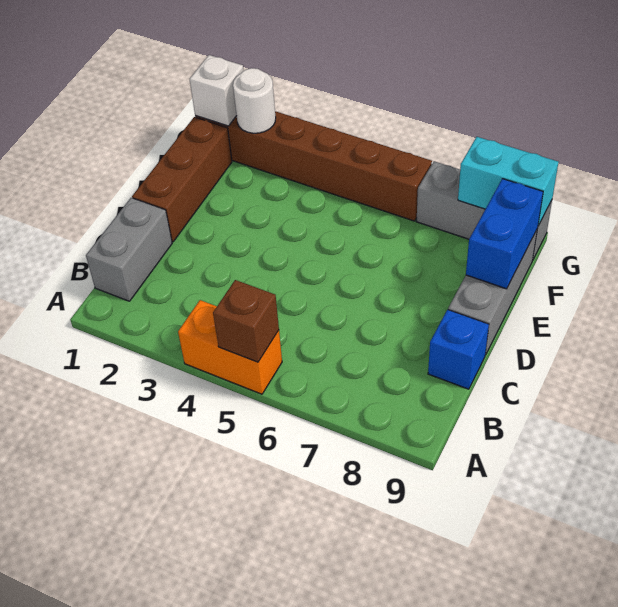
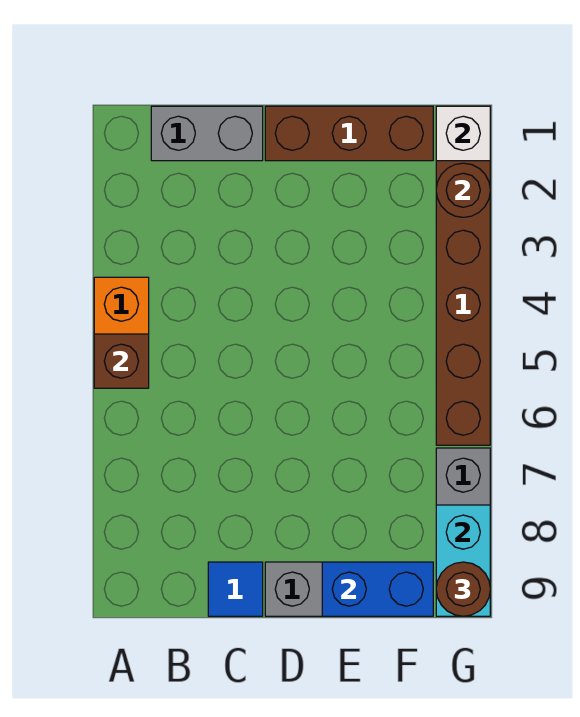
blue 1x1 brick [428,310,489,389] -> blue 1x1 tile [208,562,263,616]
white 1x1 round brick [233,68,276,133] -> brown 1x1 round brick [436,163,490,217]
none -> brown 1x1 round brick [436,562,490,616]

